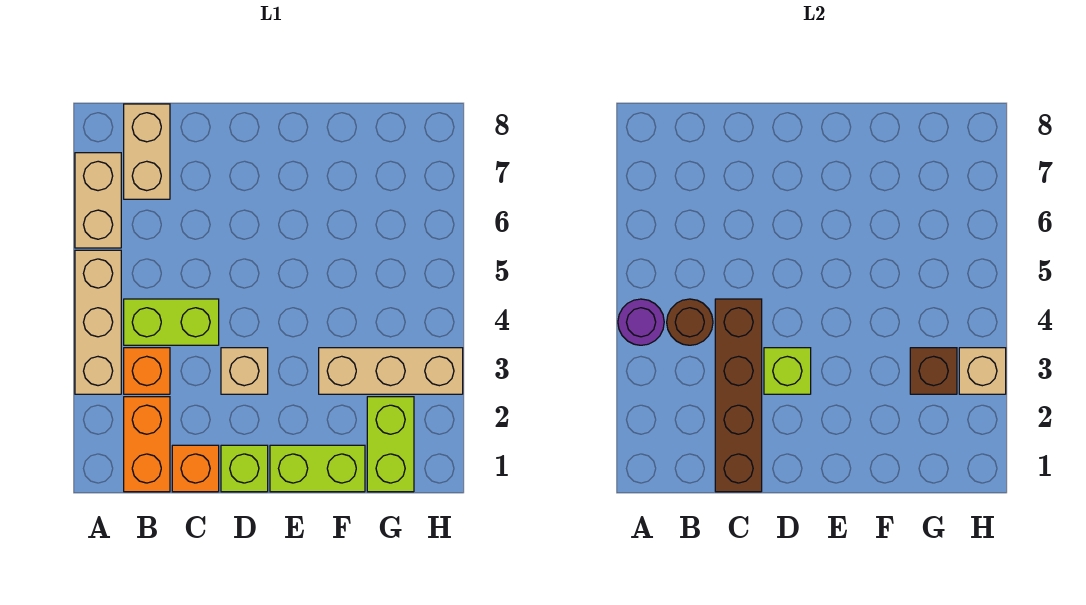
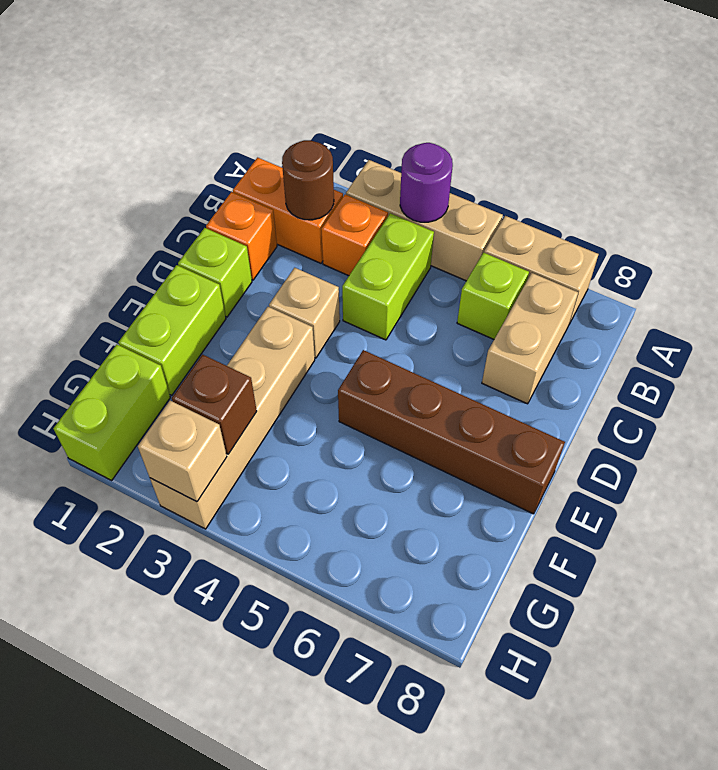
brown 1x1 round brick [667,299,713,345] -> brown 1x1 round brick moved to [282,140,334,220]
tan 1x2 brick [124,104,170,199] -> tan 1x2 brick turned to [482,273,578,404]
brown 1x4 brick [715,299,762,492] -> brown 1x4 brick moved to [338,350,565,514]
lime 1x1 brick [764,348,811,394] -> lime 1x1 brick moved to [457,253,529,339]
tan 1x3 brick [319,348,463,394] -> tan 1x4 brick [150,307,315,529]
lime 1x2 brick [367,397,414,492] -> lime 1x2 brick turned to [53,345,170,480]

